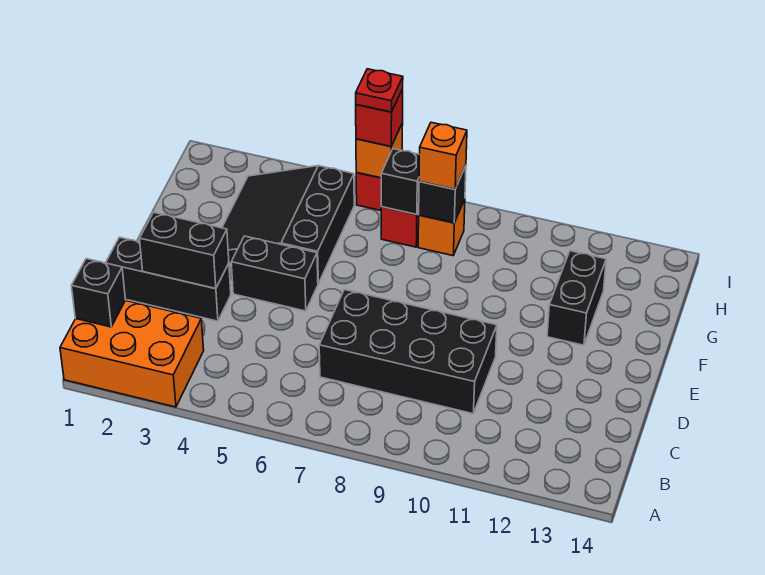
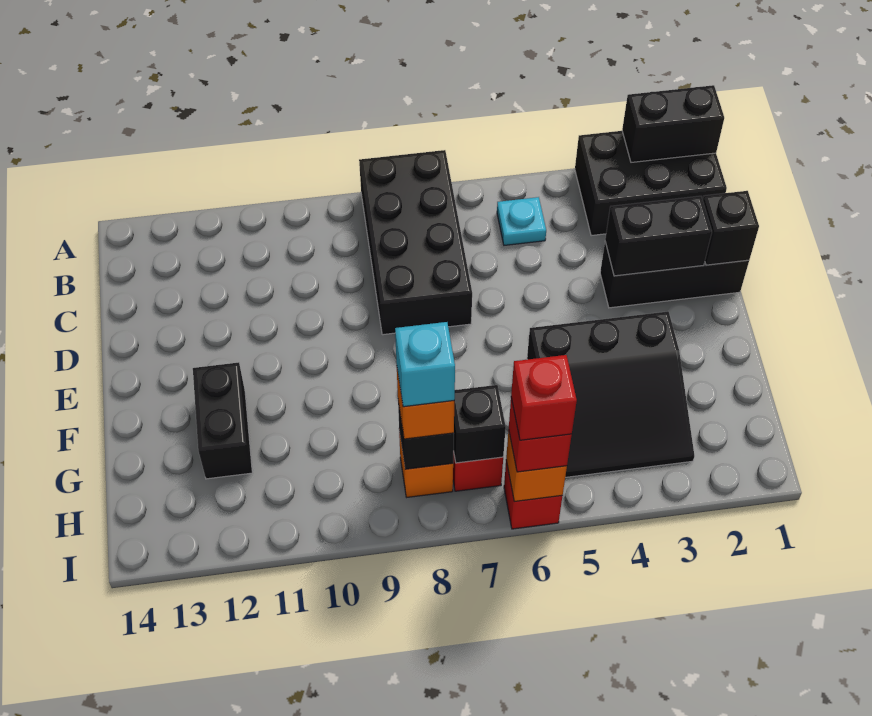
orange 2x3 brick [60,301,204,407] -> black 2x3 brick [575,131,727,236]
black 1x1 brick [71,259,126,327] -> black 1x1 brick moved to [703,191,759,265]
none -> cyan 1x1 plate [497,197,546,245]
black 2x4 brick [319,290,497,414] -> black 2x4 brick turned to [359,150,472,335]
black 1x2 brick [231,236,318,311] -> black 1x2 brick moved to [622,85,724,162]
black 3x3 slope [222,166,354,283] -> black 3x3 slope turned to [527,312,694,477]
none -> cyan 1x1 brick [395,322,455,407]
red 1x1 plate [356,69,403,112] -> red 1x1 brick [511,355,577,440]

